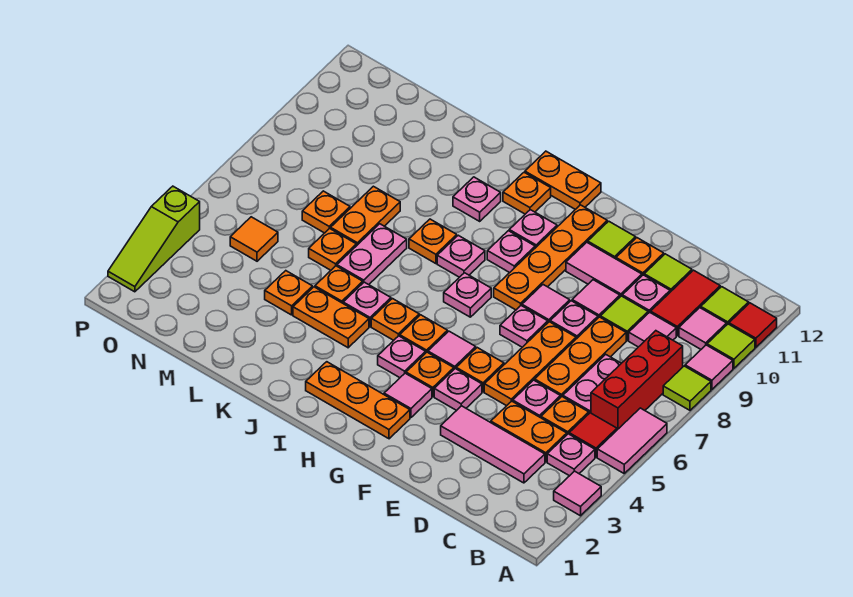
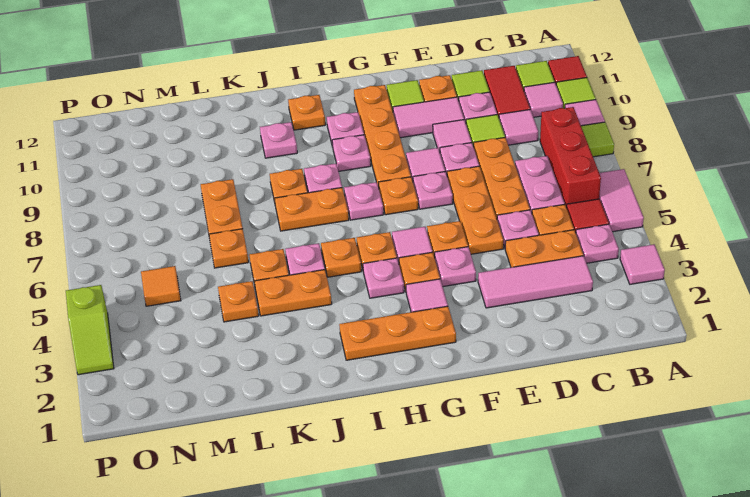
orange 1x2 plate [525,151,601,209] -> orange 1x2 plate moved to [275,188,349,231]
pink 1x2 plate [337,224,407,285] -> none
orange 1x1 plate [302,191,350,233] -> orange 1x1 plate moved to [379,177,418,215]
lime 1x3 slope [108,186,200,292] -> lime 1x2 slope [66,285,114,375]

